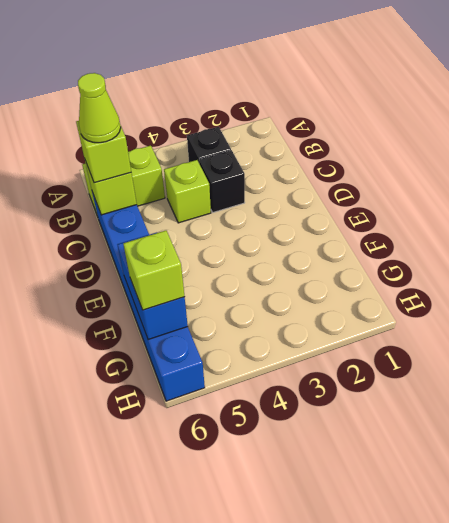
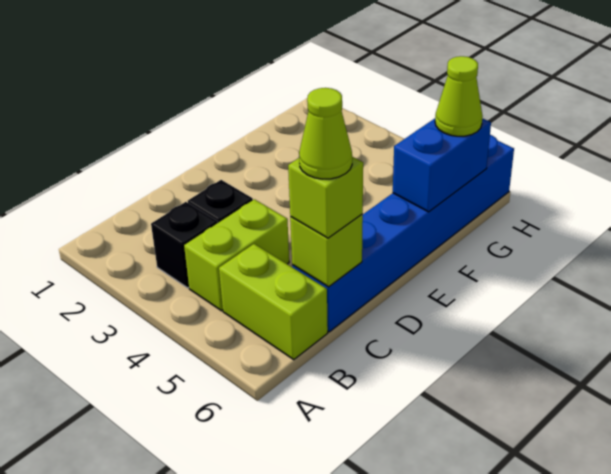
lime 1x1 brick [164,160,211,223] -> lime 1x2 brick [184,199,289,311]
lime 1x1 brick [123,231,185,310] -> lime 1x1 cone [435,56,483,136]

